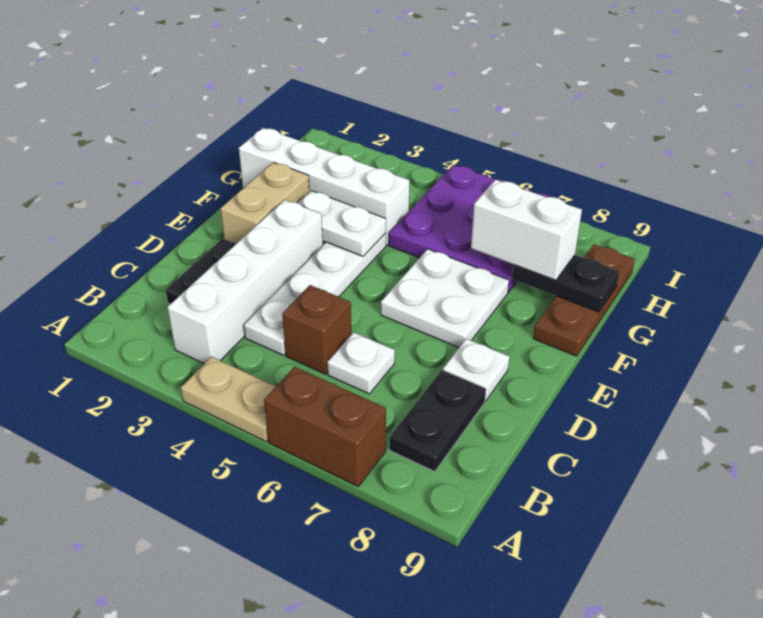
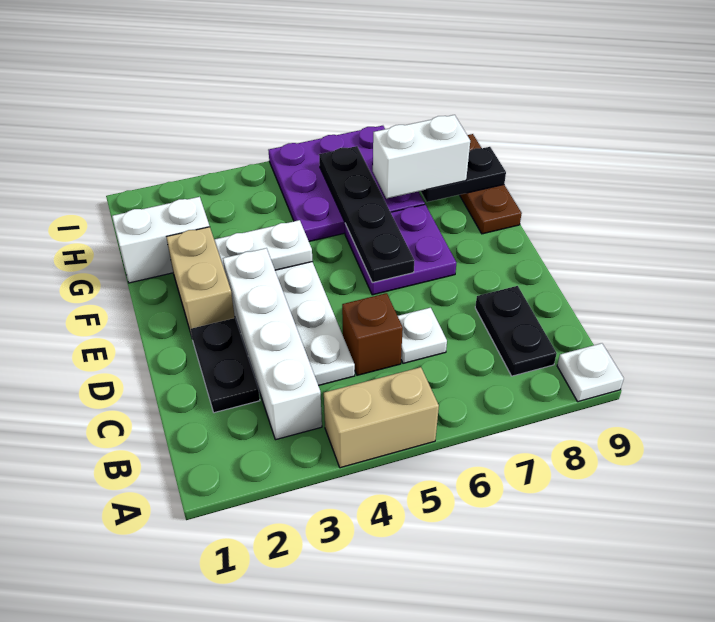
tan 1x2 plate [181,357,276,442] -> tan 1x2 brick [324,367,439,468]
brown 1x2 brick [264,367,386,486] -> none
white 1x1 plate [443,339,509,401] -> white 1x1 plate moved to [557,343,624,402]
white 2x2 plate [381,249,509,348] -> purple 2x2 plate [345,205,456,295]
none -> black 1x4 plate [319,146,414,282]
white 1x4 brick [239,128,409,245] -> white 1x2 brick [112,197,210,283]

